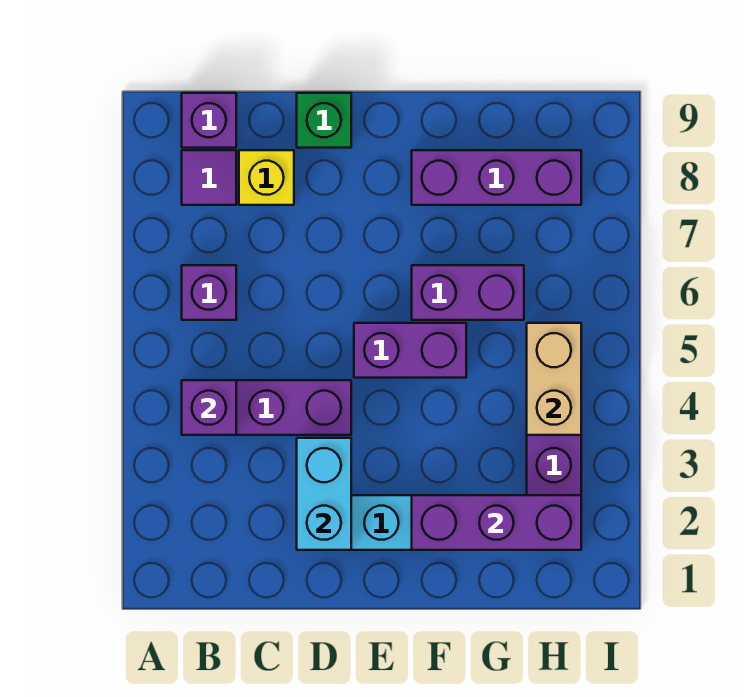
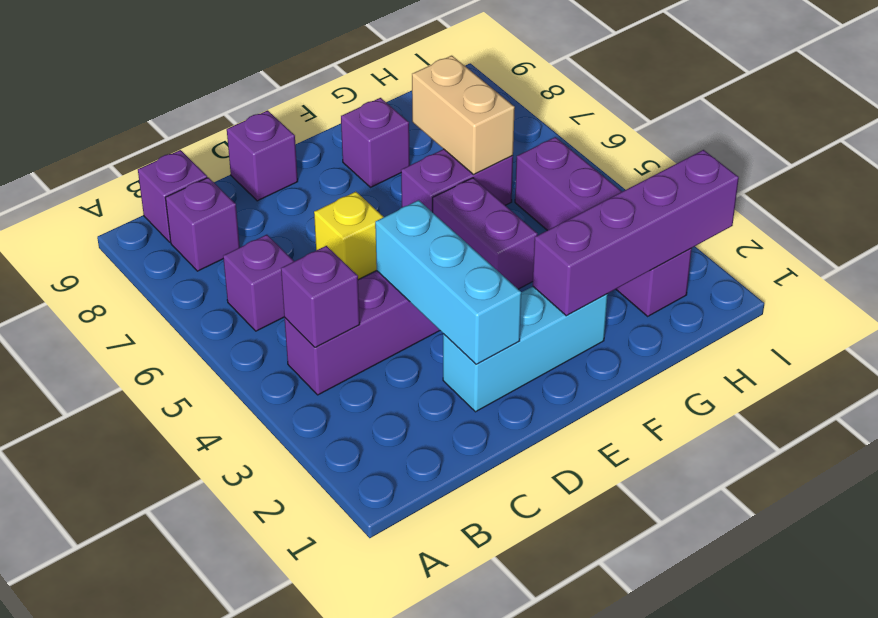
purple 1x1 tile [182,150,236,205] -> purple 1x1 brick [165,177,240,271]
yellow 1x1 brick [239,150,294,205] -> yellow 1x1 brick moved to [314,192,383,280]
cyan 1x2 brick [297,438,351,550] -> cyan 1x3 brick [375,200,521,364]
green 1x1 brick [297,93,351,148] -> purple 1x1 brick [227,110,298,201]
purple 1x2 brick [354,323,466,378] -> purple 1x2 brick turned to [433,178,537,289]
purple 1x3 brick [412,495,581,550] -> purple 1x4 brick [533,150,739,316]
purple 1x3 brick [412,150,581,205] -> purple 1x1 brick [341,98,410,187]
tan 1x2 brick [527,323,581,435] -> tan 1x2 brick moved to [412,56,515,175]

